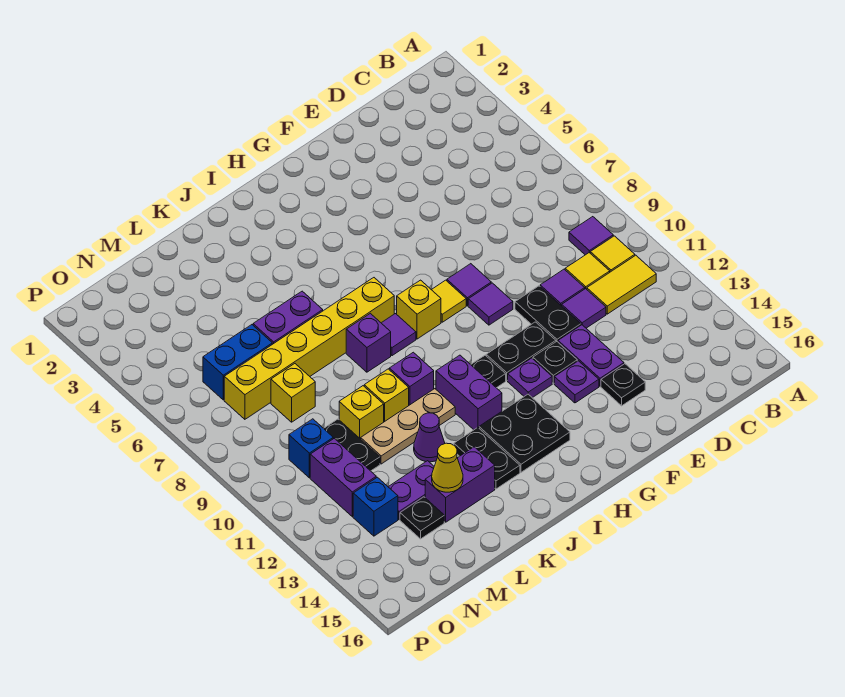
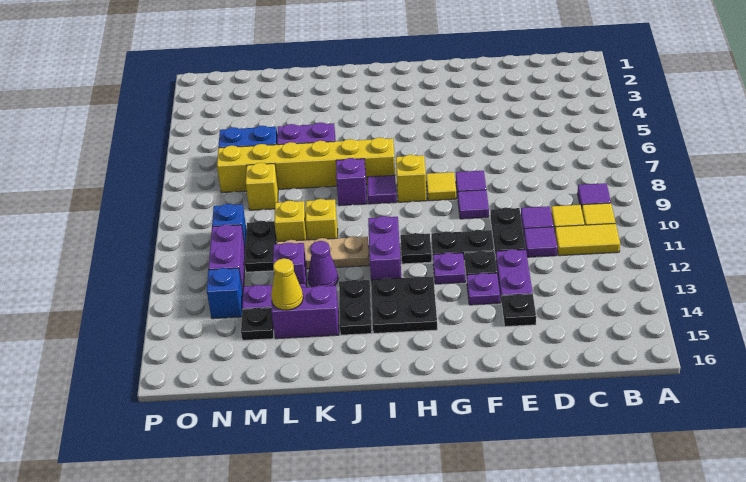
purple 1x1 brick [389,352,434,405] -> purple 1x1 brick moved to [273,243,307,287]

